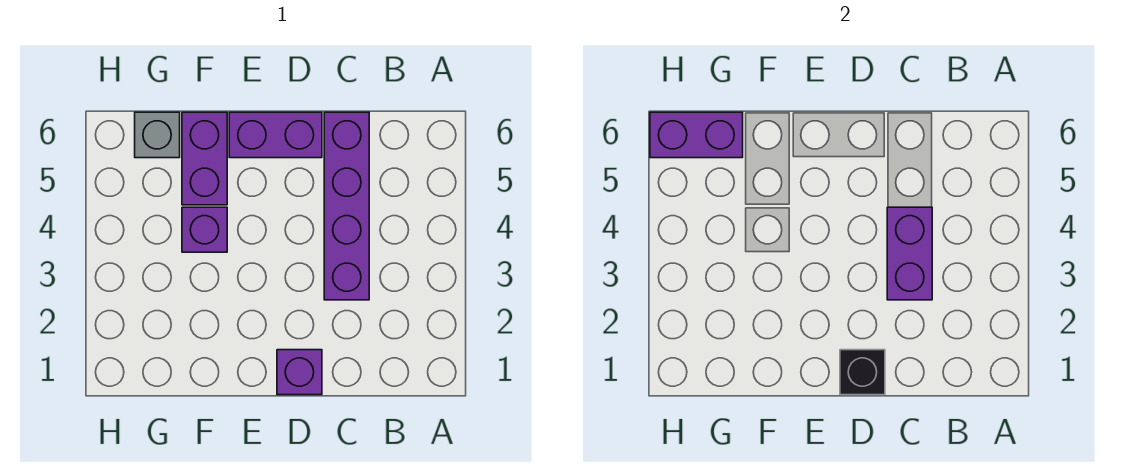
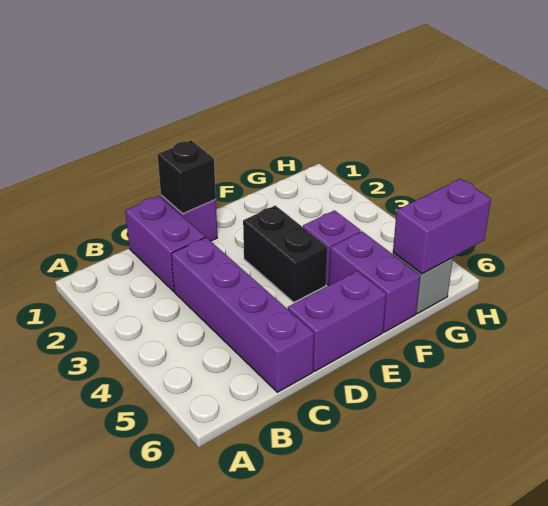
purple 1x2 brick [887,207,932,300] -> purple 1x2 brick moved to [125,196,205,291]
none -> black 1x2 brick [243,205,327,302]

